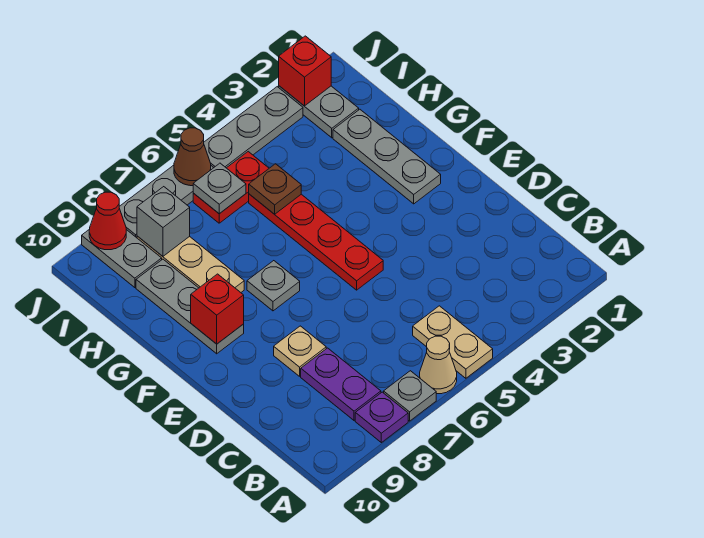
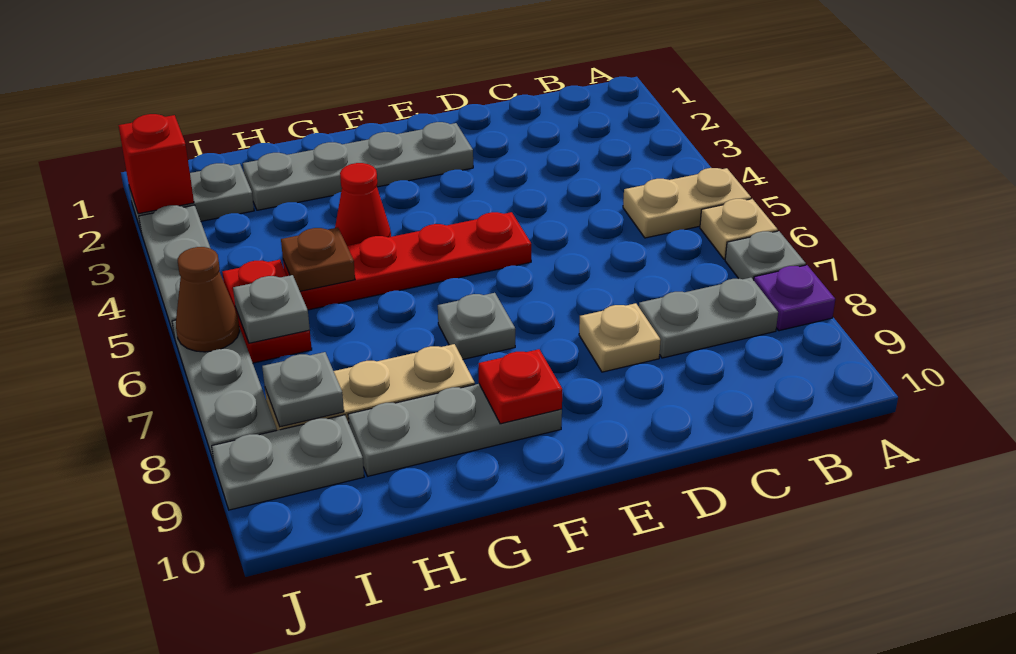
tan 1x1 cone [420,336,457,394] -> tan 1x1 plate [700,199,778,259]
purple 1x2 plate [301,348,381,420] -> grey 1x2 plate [639,278,778,358]
grey 1x3 plate [333,109,441,204] -> grey 1x4 plate [243,122,473,210]
red 1x1 brick [191,274,244,344] -> red 1x1 plate [478,349,562,424]
grey 1x1 brick [137,187,190,256] -> grey 1x1 plate [262,352,344,427]
red 1x1 cone [89,192,126,250] -> red 1x1 cone moved to [335,163,391,246]

